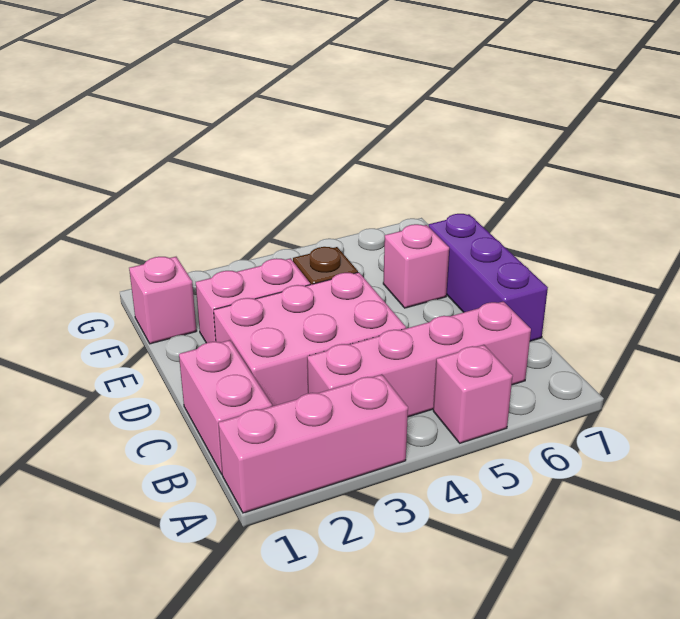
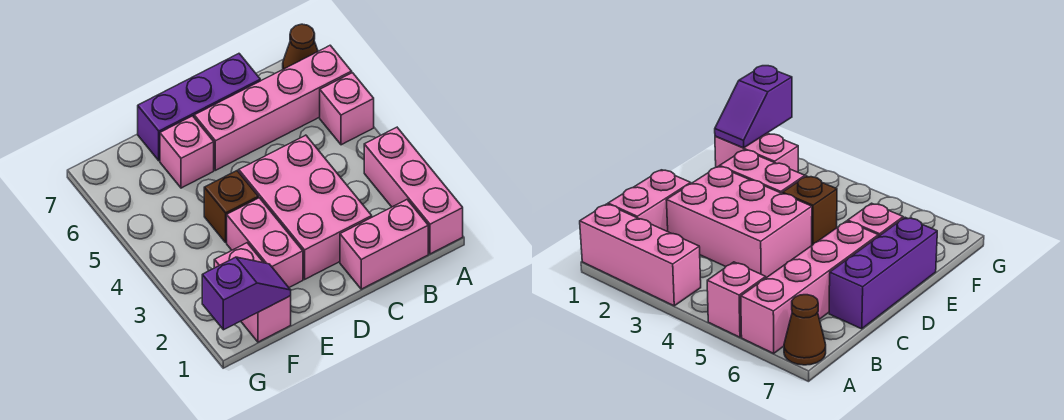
none -> brown 1x1 cone [283,24,318,69]
pink 1x4 brick [307,301,531,417] -> pink 1x4 brick turned to [194,45,352,170]
pink 1x1 brick [129,257,197,344] -> pink 1x2 brick [214,243,291,342]
none -> purple 1x2 slope [202,257,291,330]

